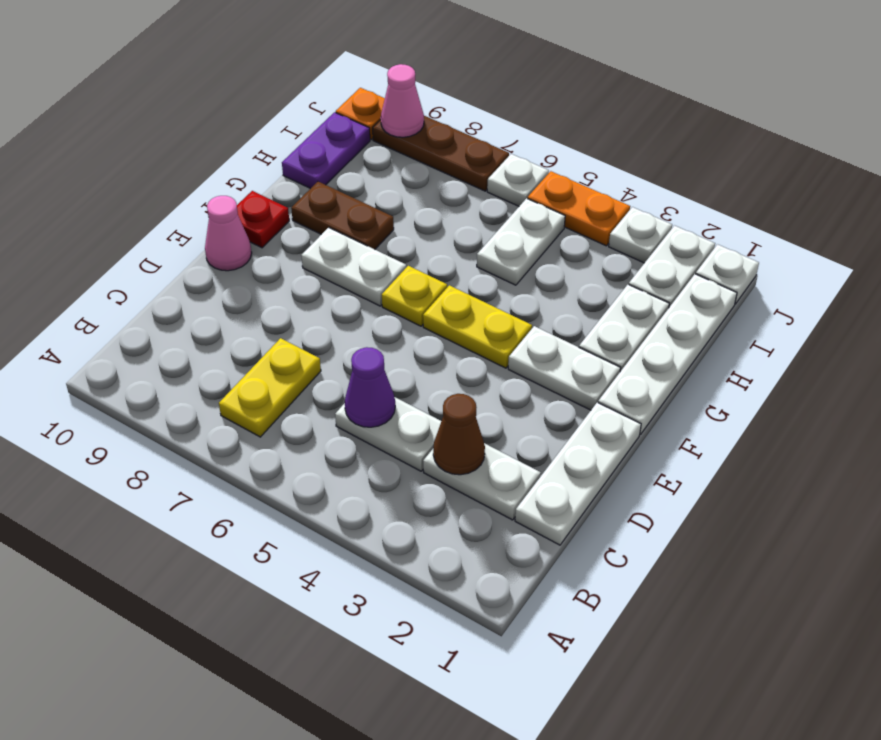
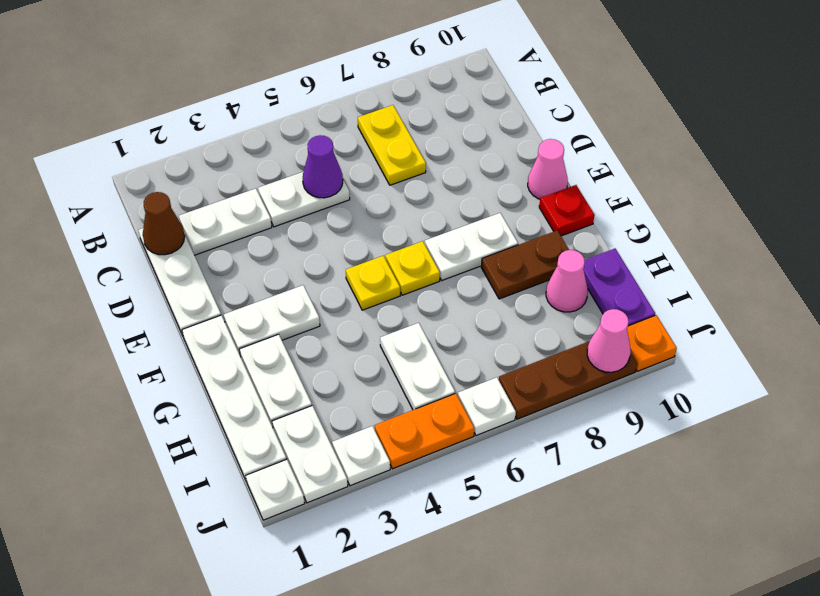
brown 1x1 cone [433,394,485,475] -> brown 1x1 cone moved to [143,192,185,255]
yellow 1x2 plate [423,285,532,368] -> yellow 1x1 plate [346,256,400,310]
none -> pink 1x1 cone [546,250,588,312]

